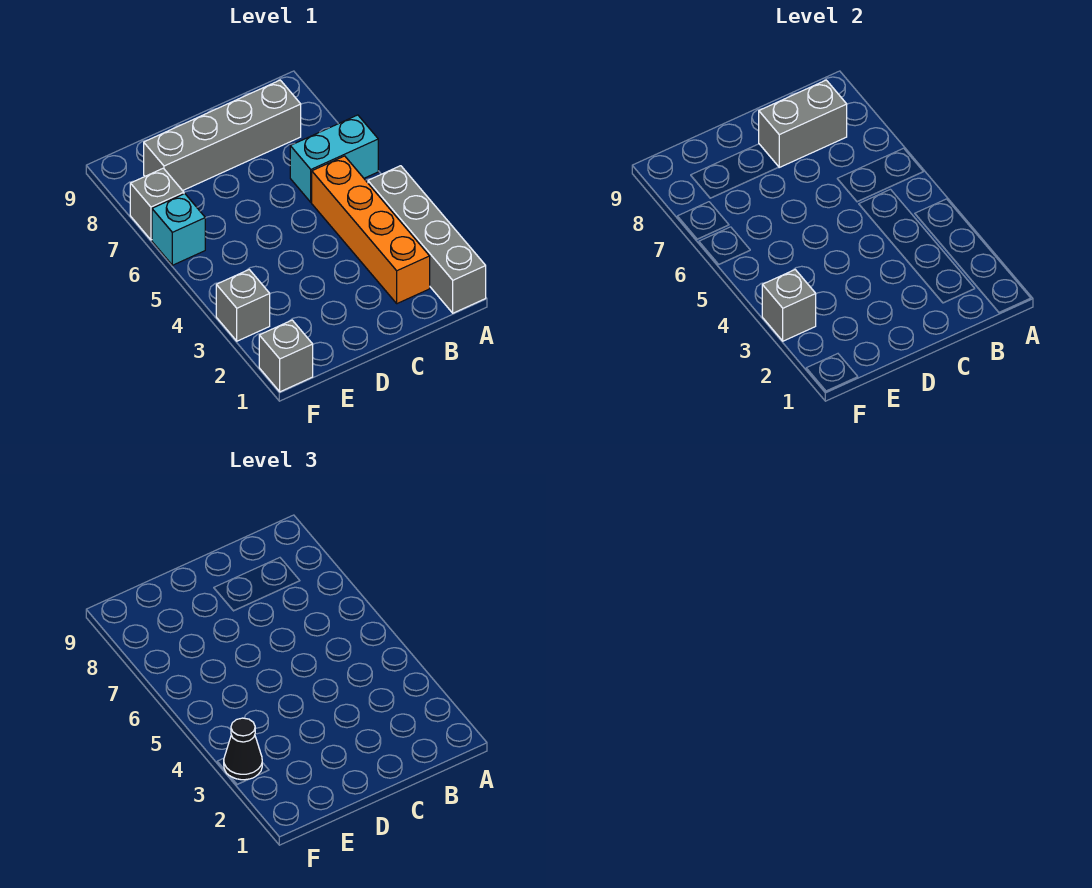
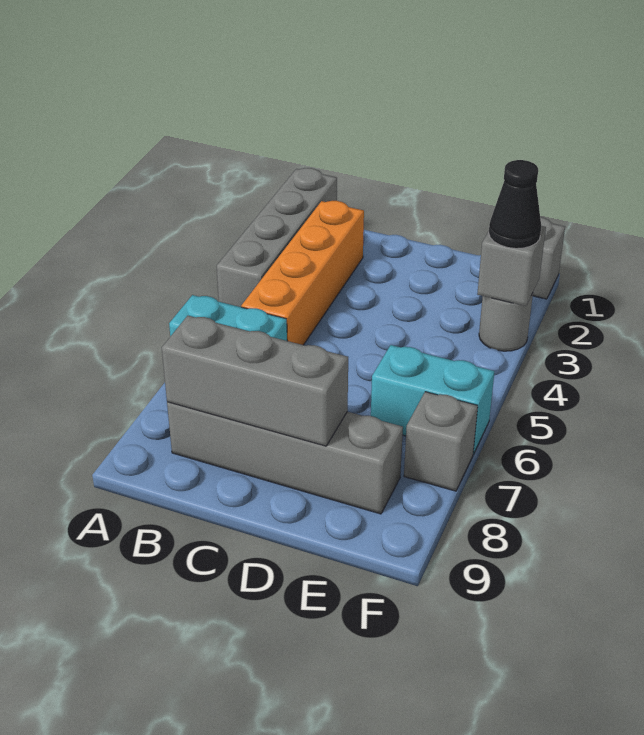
grey 1x2 brick [759,80,847,167] -> grey 1x3 brick [162,316,348,446]
grey 1x1 brick [216,270,270,341] -> grey 1x1 round brick [479,293,533,351]
cyan 1x1 brick [152,194,205,265] -> cyan 1x2 brick [371,345,494,454]

